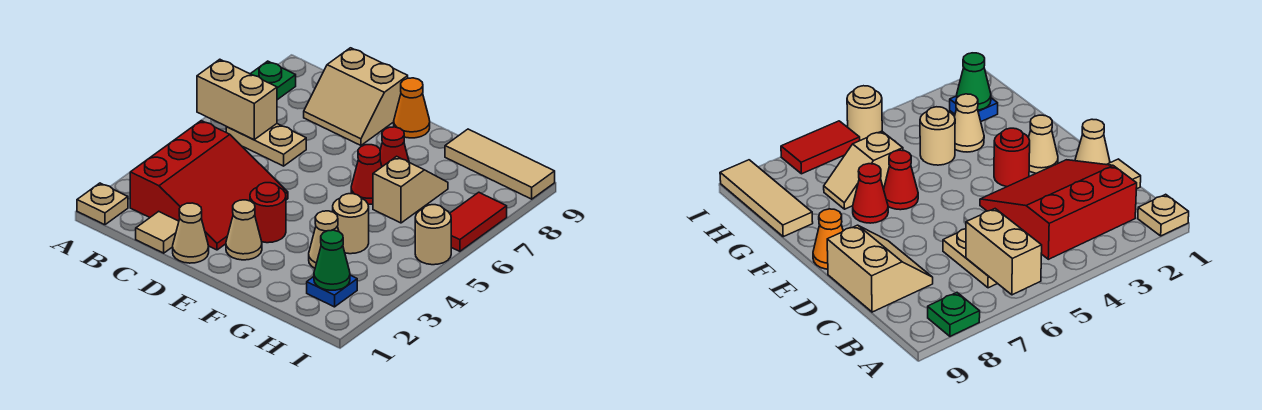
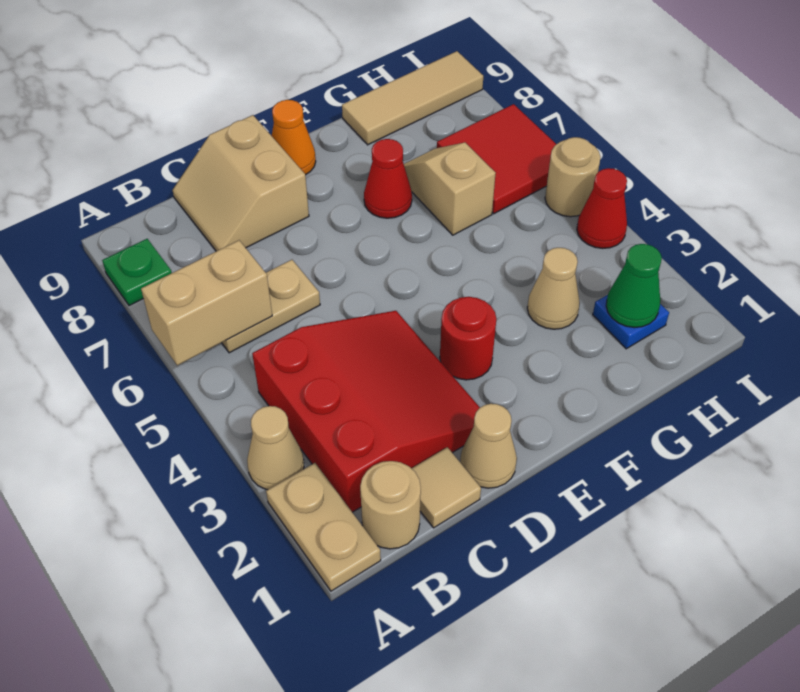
tan 1x1 plate [77,183,128,225] -> tan 1x2 plate [266,463,381,591]
tan 2x2 slope [304,48,408,145] -> tan 2x2 slope turned to [173,115,309,251]
tan 1x1 cone [226,200,262,260] -> tan 1x1 cone moved to [247,406,304,490]
red 1x1 cone [351,145,382,205] -> red 1x1 cone moved to [577,168,627,248]
tan 1x1 round brick [333,194,369,254] -> tan 1x1 round brick moved to [360,461,421,549]
red 1x2 tile [450,192,507,251] -> red 2x2 tile [437,104,556,214]

